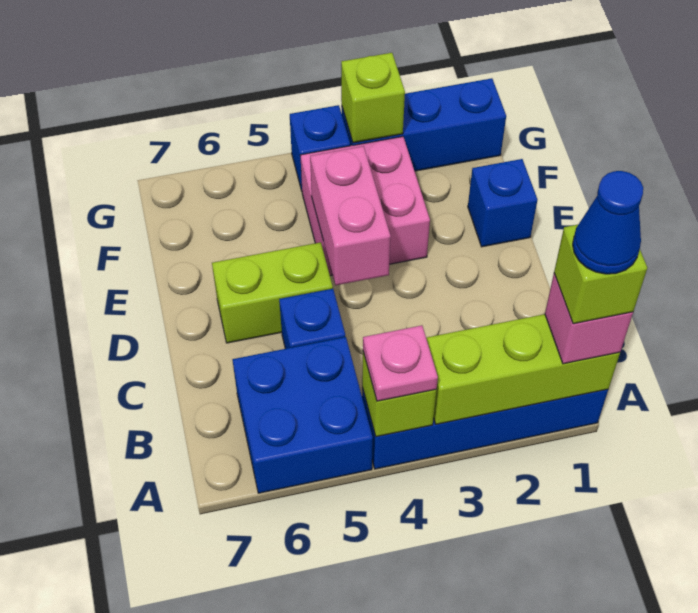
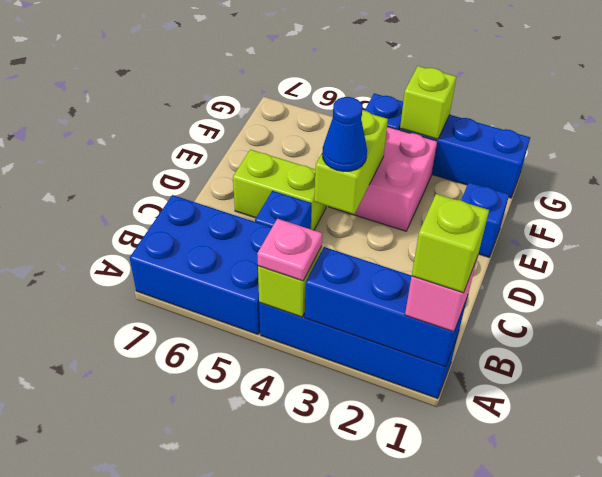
lime 1x3 brick [426,314,620,424] -> blue 1x3 brick [305,247,468,367]
blue 1x1 cone [573,171,643,274] -> blue 1x1 cone moved to [322,97,367,171]
blue 2x2 brick [232,337,373,493] -> blue 2x3 brick [130,195,272,334]
pink 1x2 brick [310,146,391,285] -> lime 1x2 brick [314,110,388,214]

